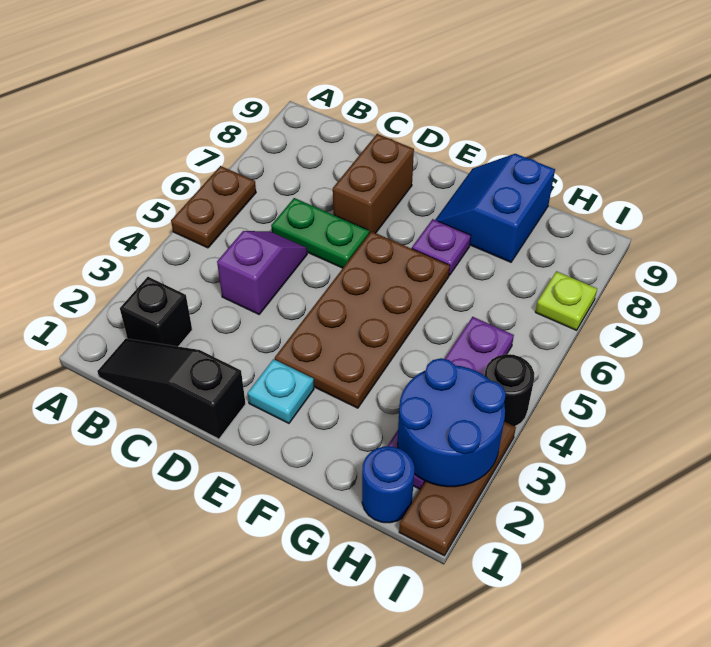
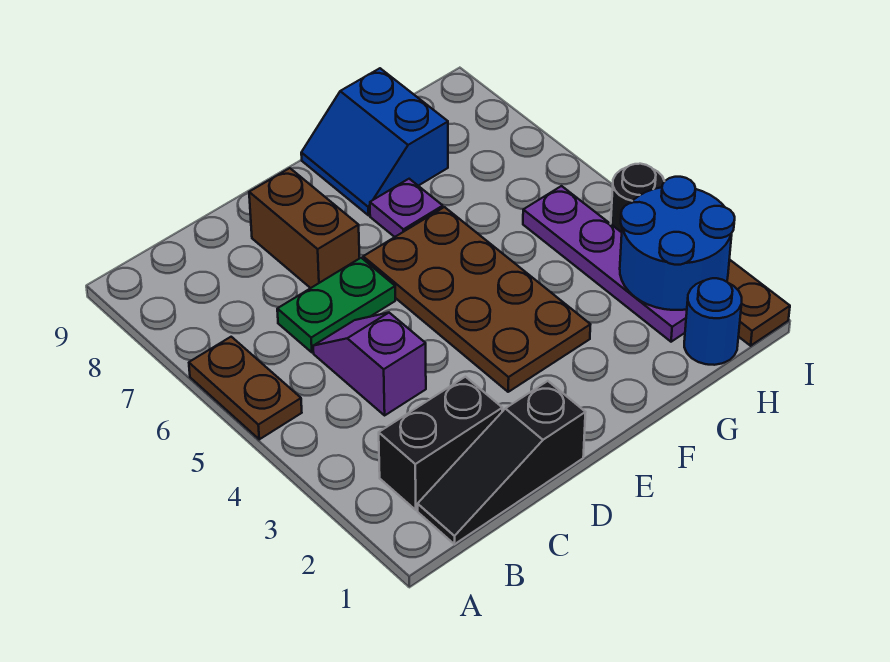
black 1x1 brick [120,277,192,347] -> black 1x2 brick [379,377,502,510]
cyan 1x1 plate [248,359,314,423] -> none
lime 1x1 plate [536,271,597,330] -> none

